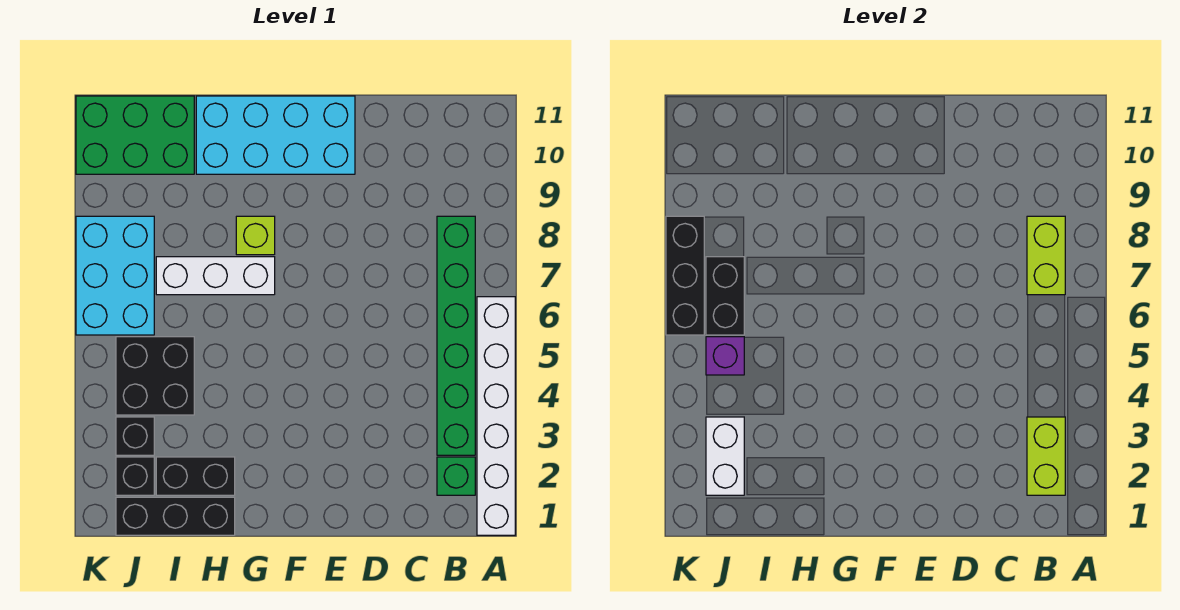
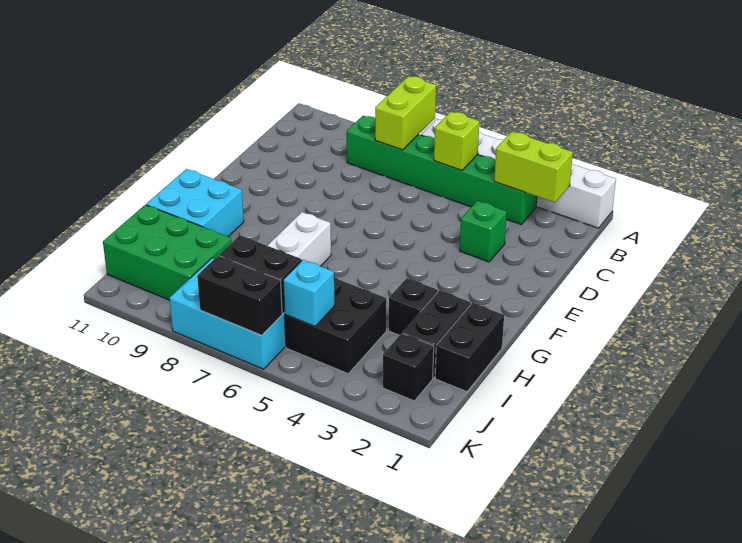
green 1x1 brick [437,457,475,495] -> green 1x1 brick moved to [460,201,507,262]
lime 1x2 brick [1027,216,1065,295] -> lime 1x2 brick turned to [375,76,436,150]
cyan 2x4 brick [196,96,355,174] -> cyan 2x2 brick [146,169,244,237]
lime 1x1 brick [236,216,275,255] -> lime 1x1 brick moved to [434,112,479,170]
black 1x3 brick [116,497,235,535] -> black 1x2 brick [435,303,504,392]
green 2x3 brick [76,96,194,174] -> green 2x3 brick turned to [103,205,231,300]
white 1x2 brick [706,417,744,495] -> none
black 1x1 brick [116,417,154,455] -> black 1x1 brick moved to [389,278,438,335]
purple 1x1 brick [706,337,744,375] -> cyan 1x1 brick [283,260,335,326]
black 1x3 brick [666,216,704,335] -> black 1x2 brick [197,256,282,335]

